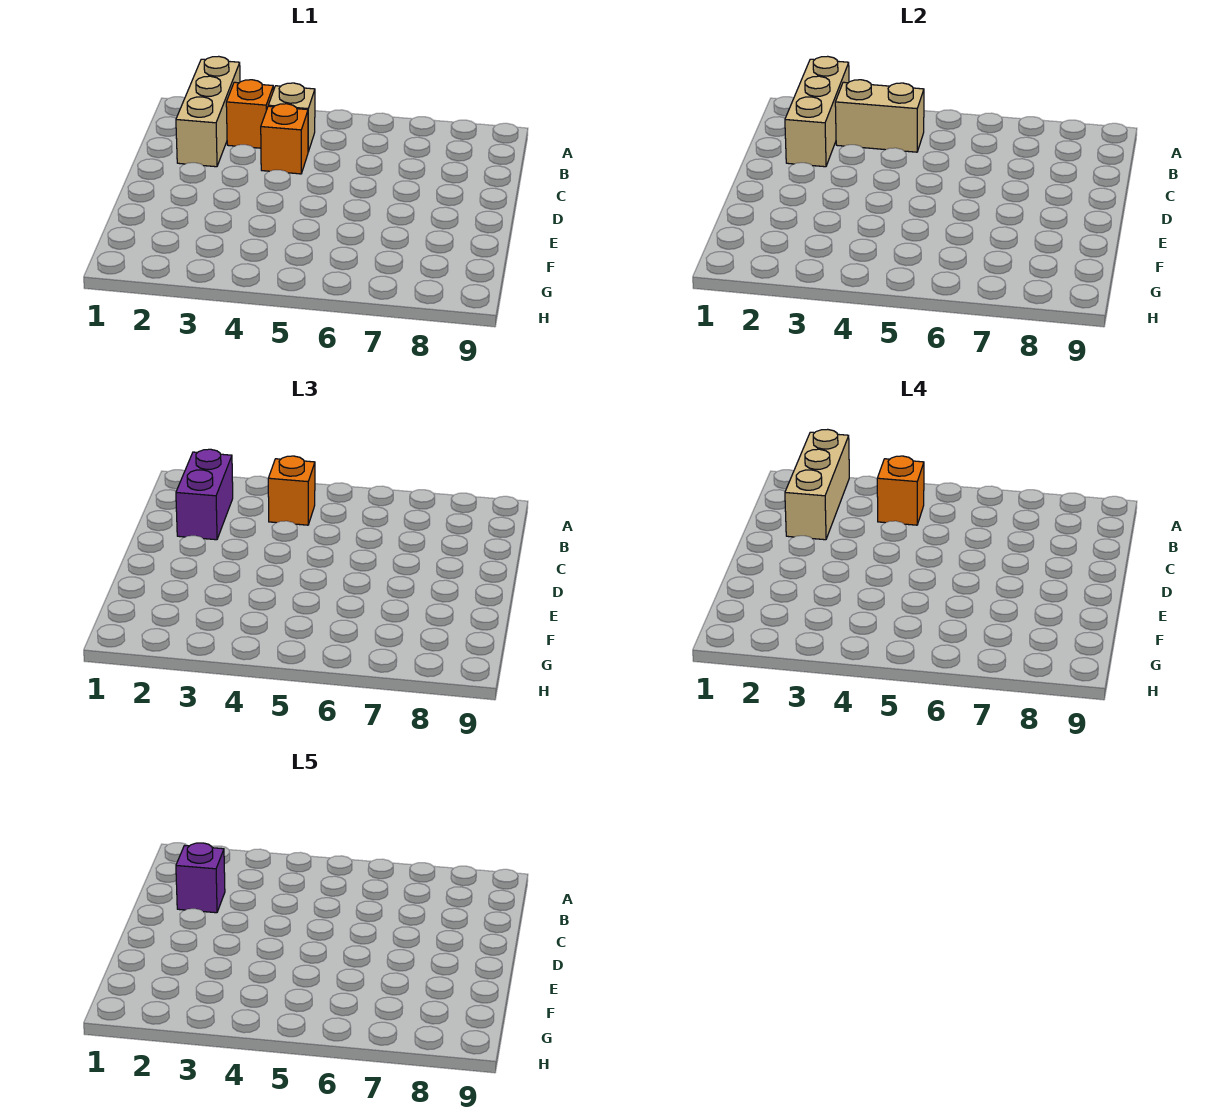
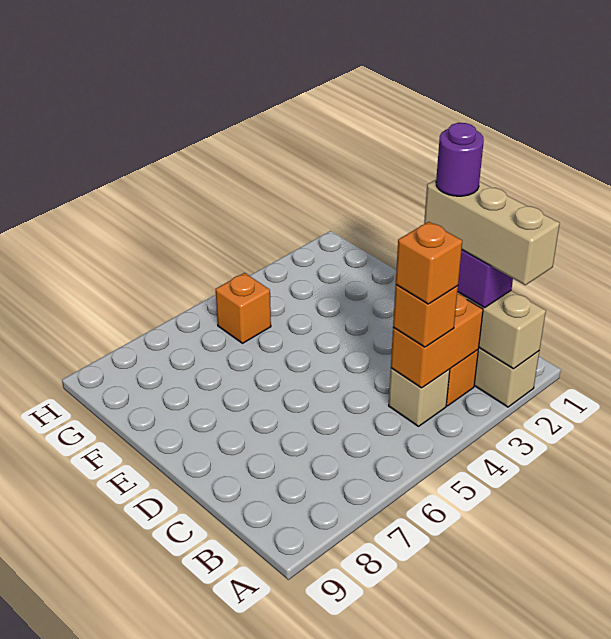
tan 1x2 brick [835,80,924,152] -> orange 1x2 brick [391,294,483,388]
purple 1x1 brick [176,843,225,913] -> purple 1x1 round brick [436,123,484,196]
orange 1x1 brick [261,104,308,174] -> orange 1x1 brick moved to [216,273,271,343]

